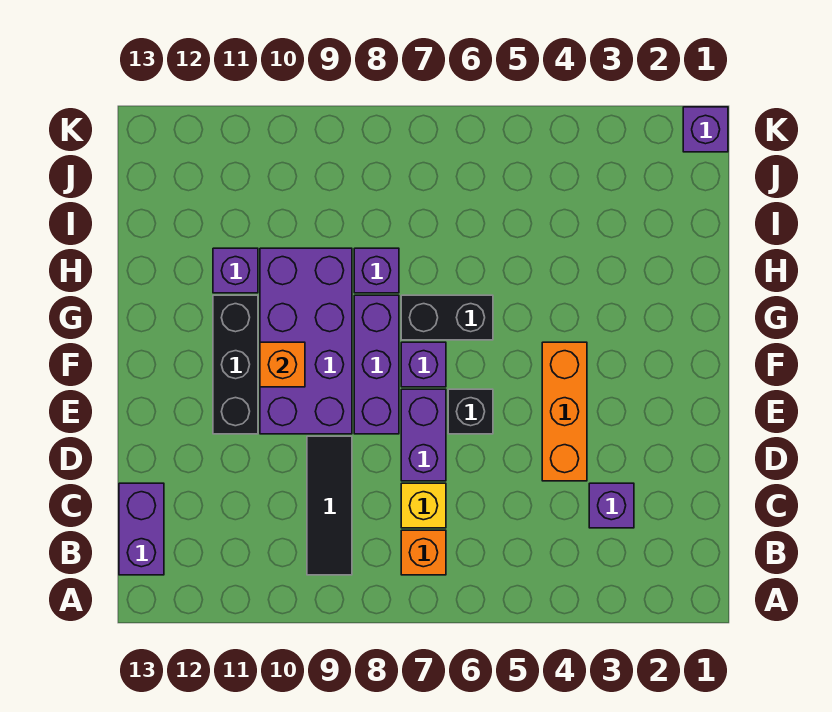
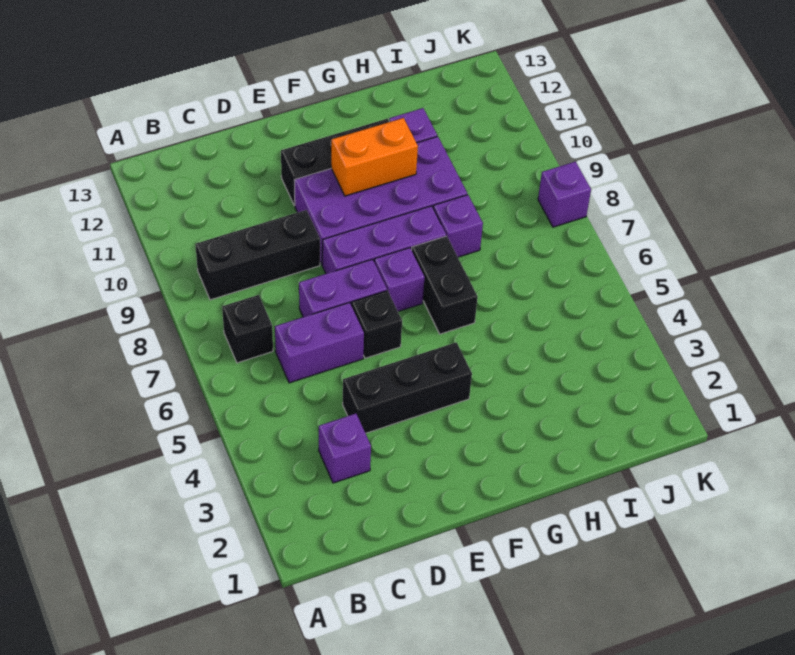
orange 1x1 brick [401,530,446,575] -> black 1x1 brick [222,295,273,363]
black 1x3 tile [307,436,352,575] -> black 1x3 brick [195,210,320,300]
purple 1x2 brick [119,483,164,575] -> purple 1x2 brick moved to [275,302,364,383]
yellow 1x1 brick [401,483,446,528] -> none
orange 1x3 brick [542,342,587,481] -> black 1x3 brick [343,342,472,433]
orange 1x1 brick [260,342,305,387] -> orange 1x2 brick [331,118,418,196]
purple 1x1 brick [683,107,728,152] -> purple 1x1 brick moved to [538,162,591,227]

